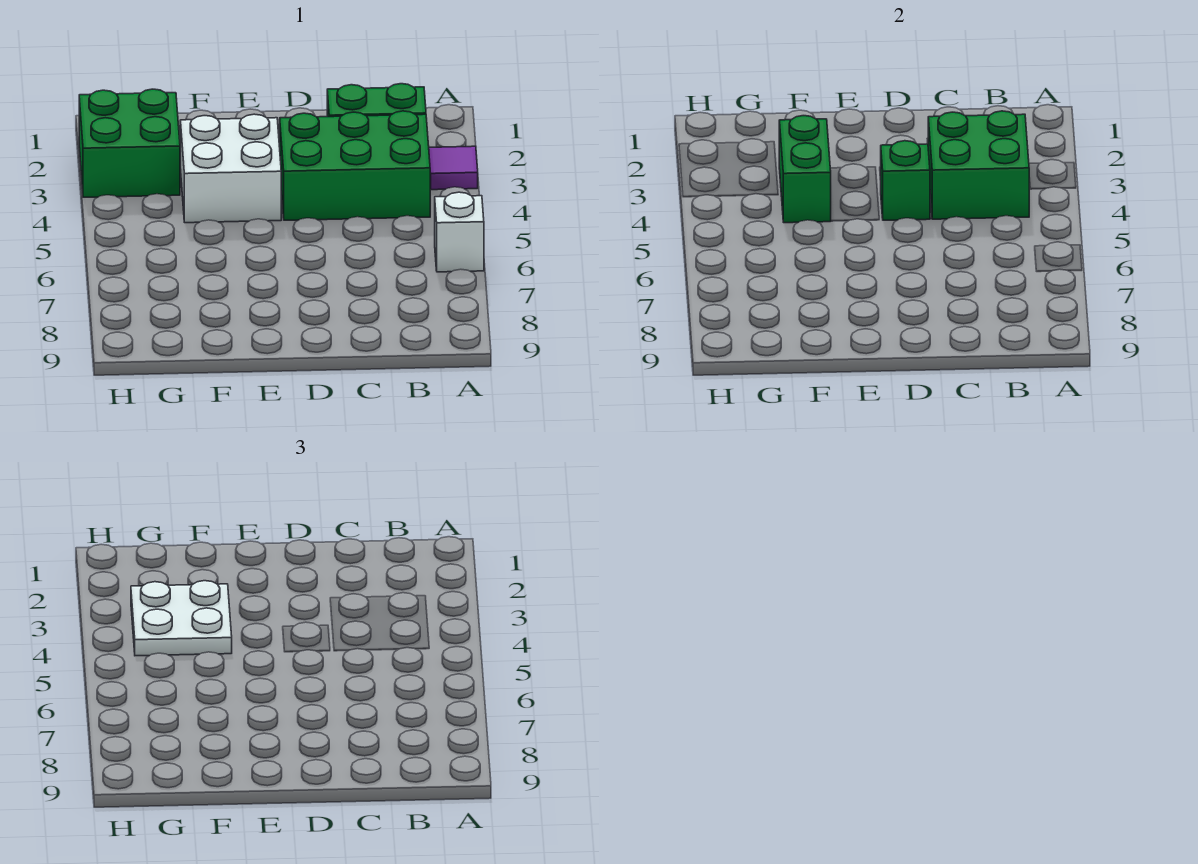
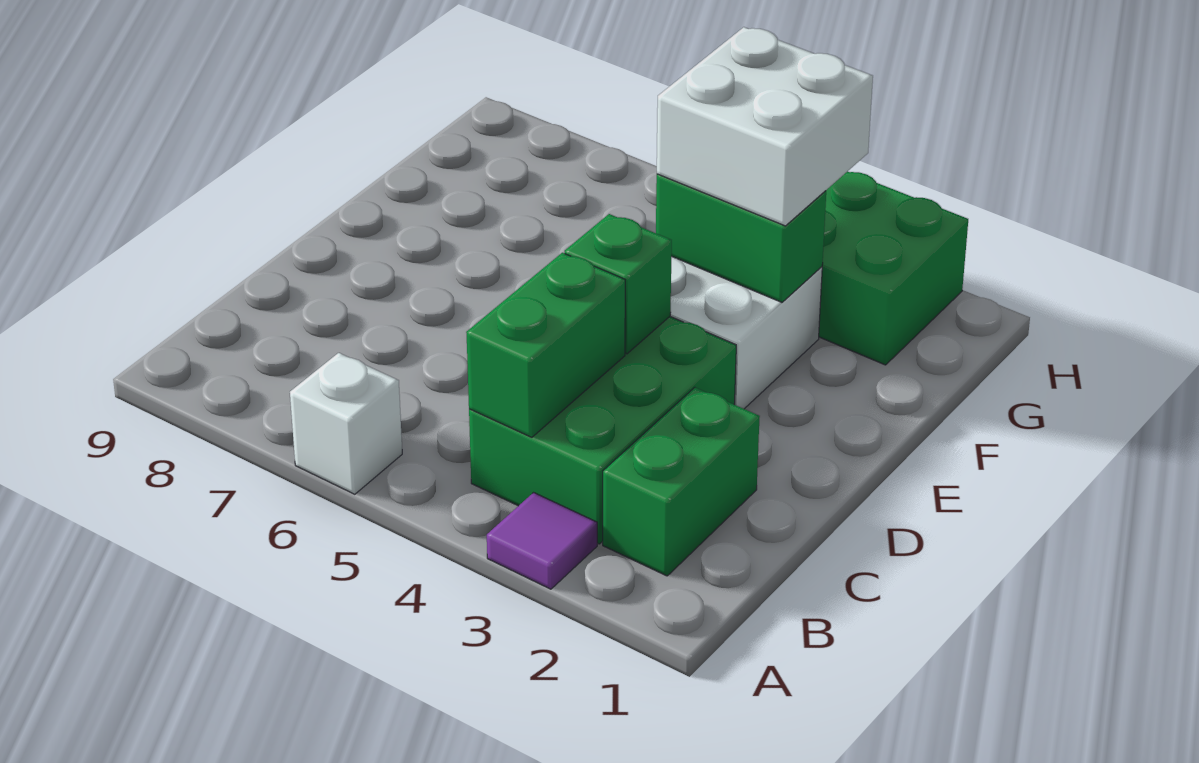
green 2x2 brick [928,111,1029,219] -> green 1x2 brick [466,253,625,437]
white 2x2 plate [131,581,232,656] -> white 2x2 brick [657,27,873,226]

